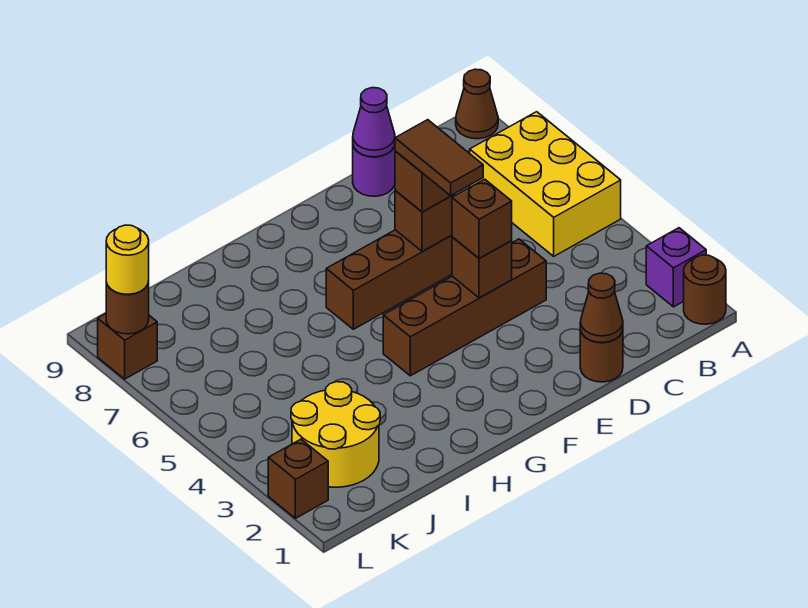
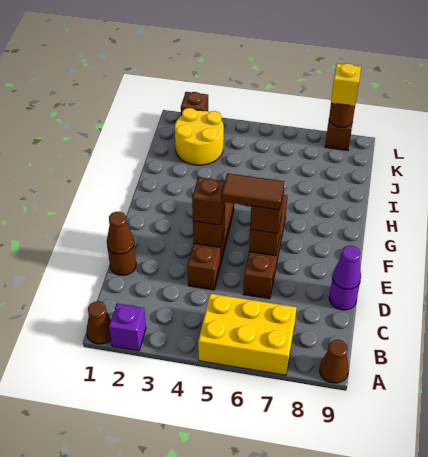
brown 1x1 round brick [684,255,726,324] -> brown 1x1 cone [86,301,111,344]
yellow 1x1 round brick [106,225,149,294] -> yellow 1x1 brick [331,63,361,106]

